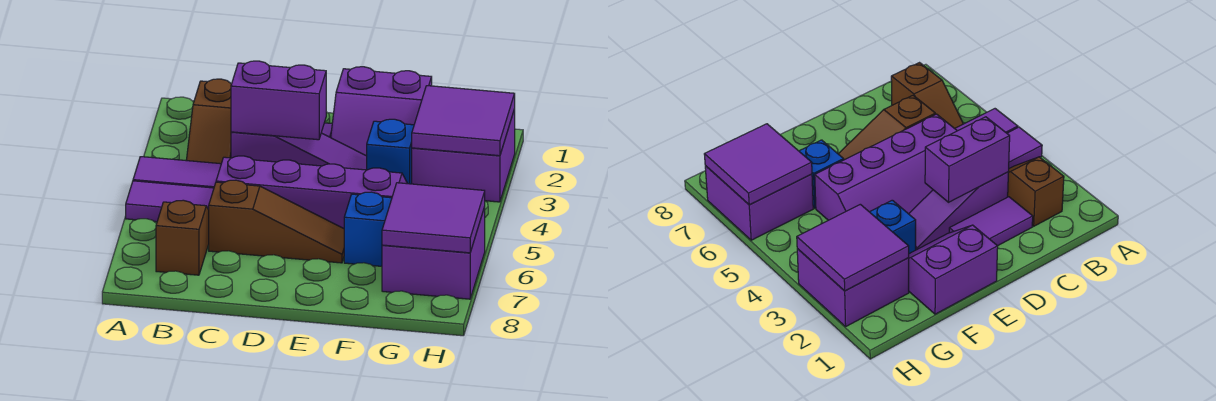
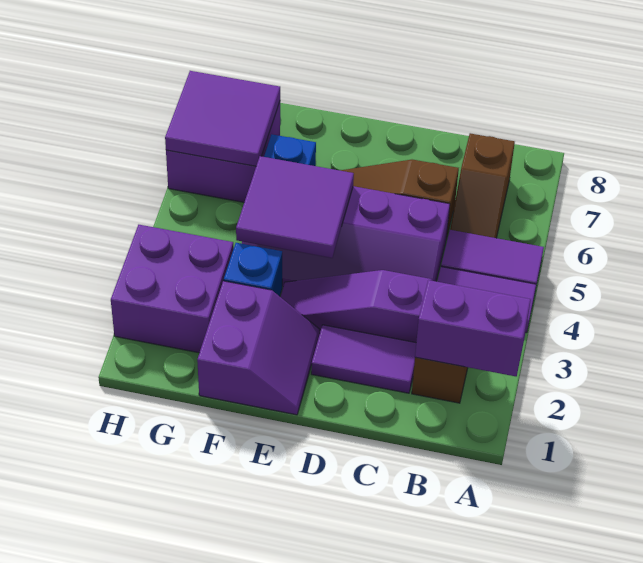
purple 1x2 brick [231,61,326,140] -> purple 1x2 brick moved to [415,280,531,376]
purple 2x2 slope [331,67,432,156] -> purple 2x2 slope turned to [197,281,320,415]
purple 2x2 tile [412,86,515,156] -> purple 2x2 tile moved to [236,156,354,258]

